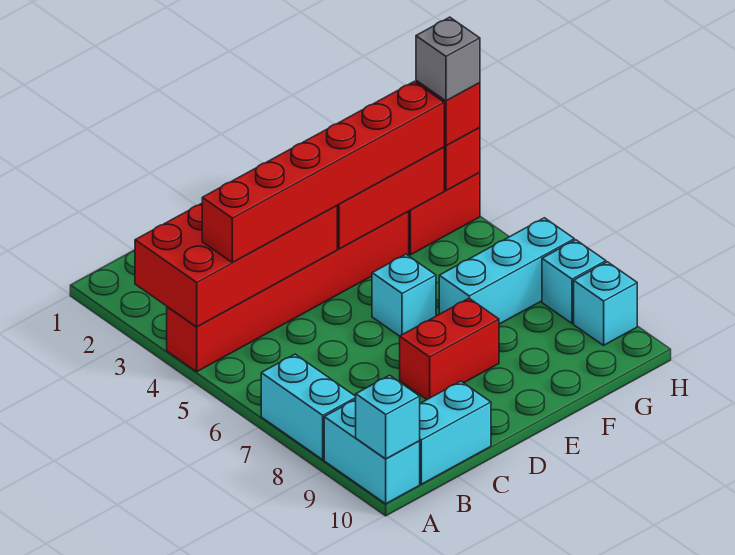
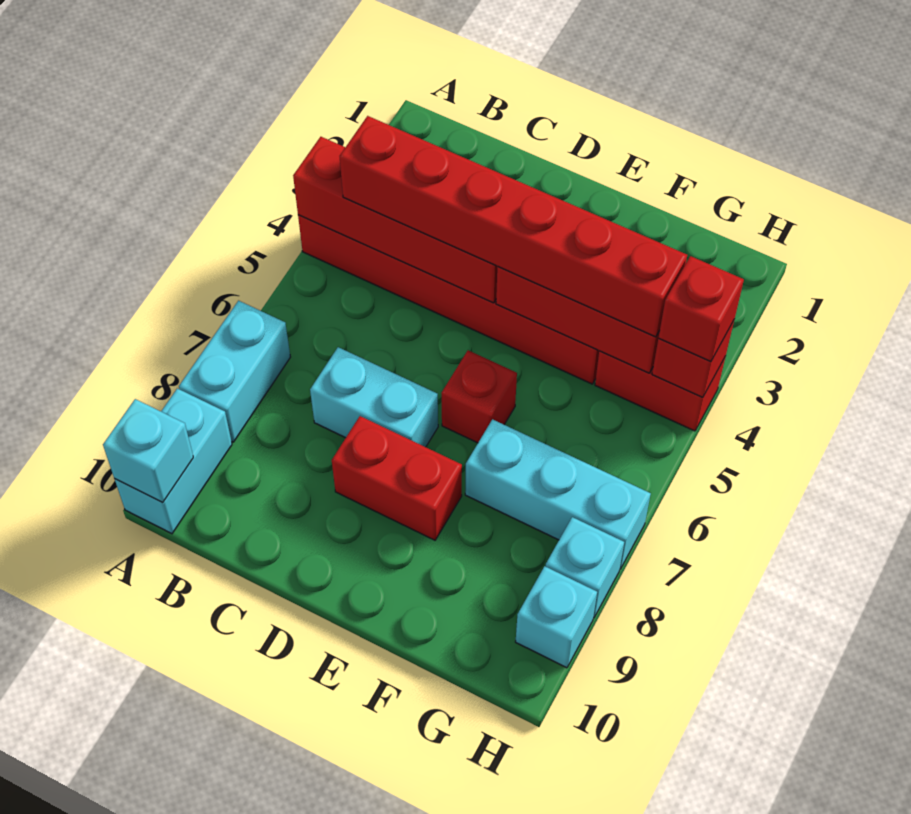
red 2x4 brick [135,203,337,327] -> red 1x4 brick [293,137,498,303]
cyan 1x2 brick [420,381,491,484] -> cyan 1x2 brick moved to [310,347,438,447]
cyan 1x1 brick [372,254,436,336] -> red 1x1 brick [442,350,517,443]
grey 1x1 brick [416,17,480,101] -> none

